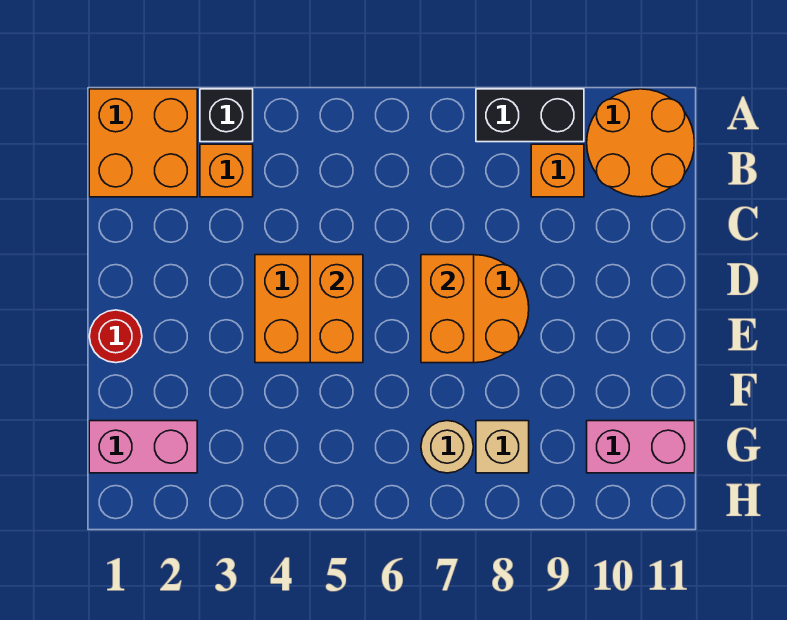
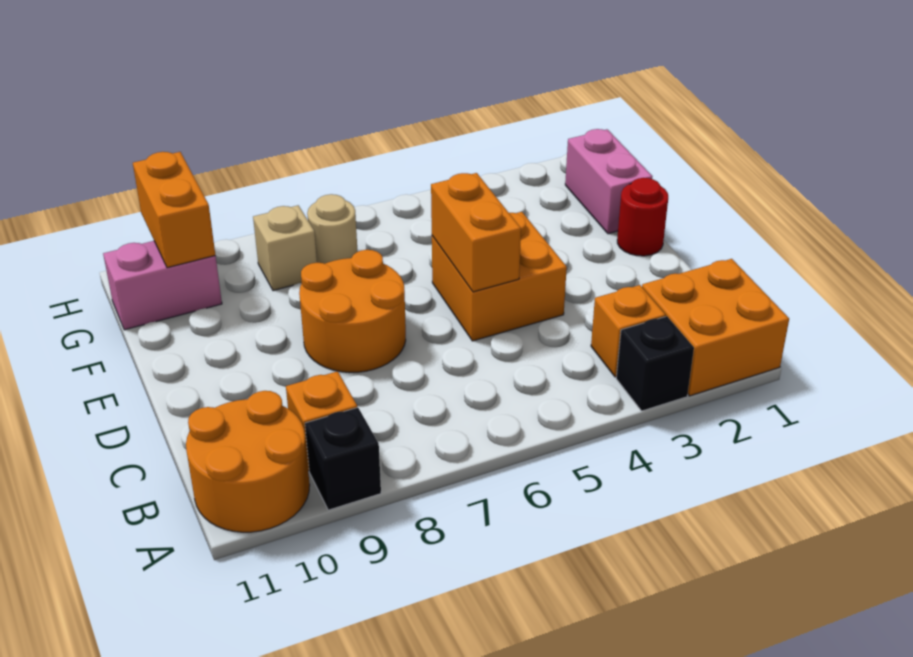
black 1x2 brick [476,89,584,142] -> black 1x1 brick [305,407,381,510]
orange 1x2 brick [421,255,474,363] -> orange 1x2 brick moved to [133,152,216,268]
pink 1x2 brick [89,421,197,473] -> pink 1x2 brick turned to [565,129,653,234]

